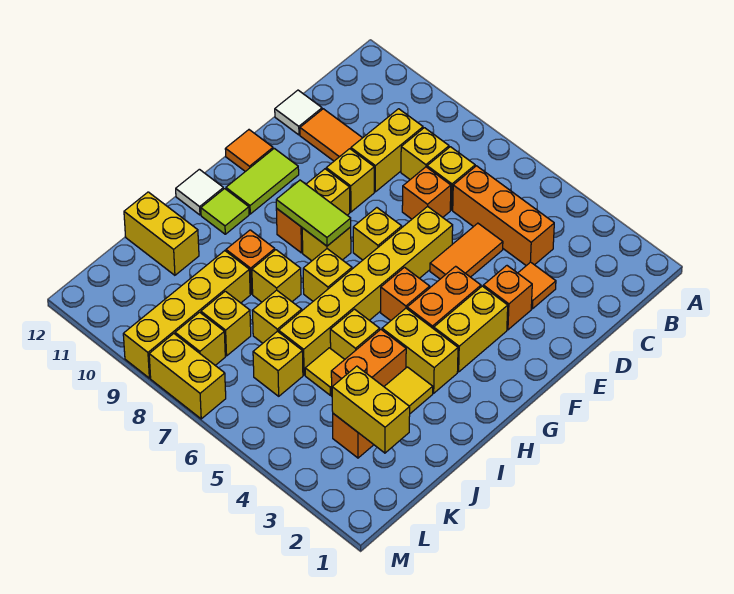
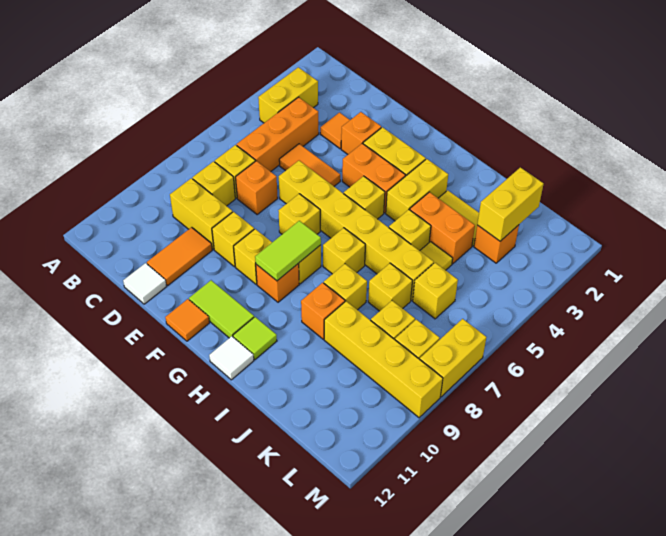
orange 1x1 brick [381,267,430,321] -> yellow 1x1 brick [344,176,385,219]
yellow 1x2 brick [124,192,199,275] -> yellow 1x2 brick moved to [258,67,318,123]

